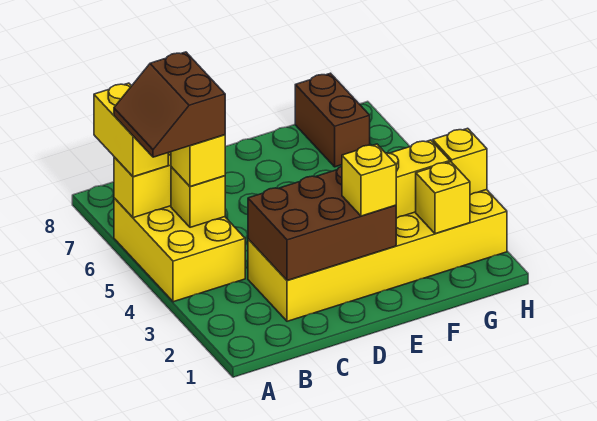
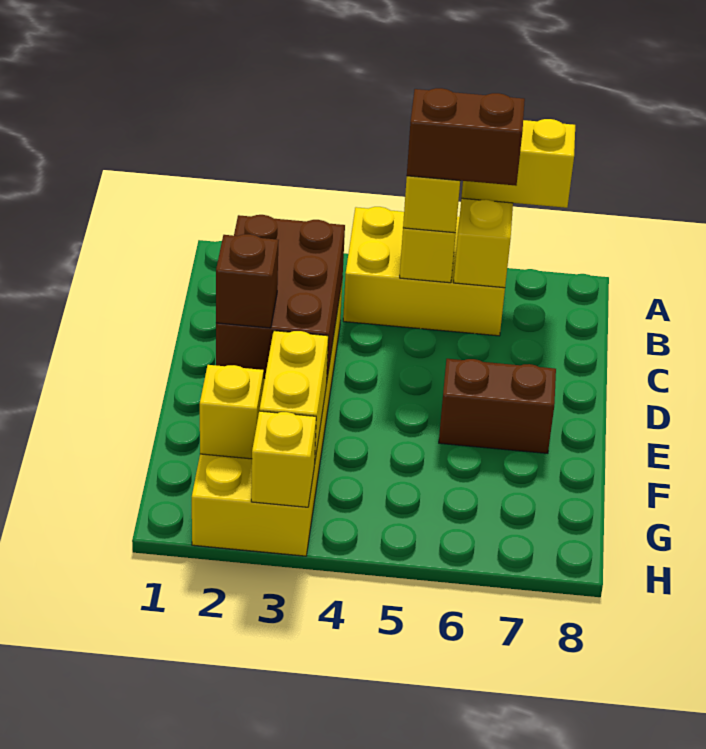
yellow 1x1 brick [342,144,396,216] -> brown 1x1 brick [216,234,279,328]
brown 1x2 brick [295,73,370,167] -> brown 1x2 brick moved to [439,359,556,453]

